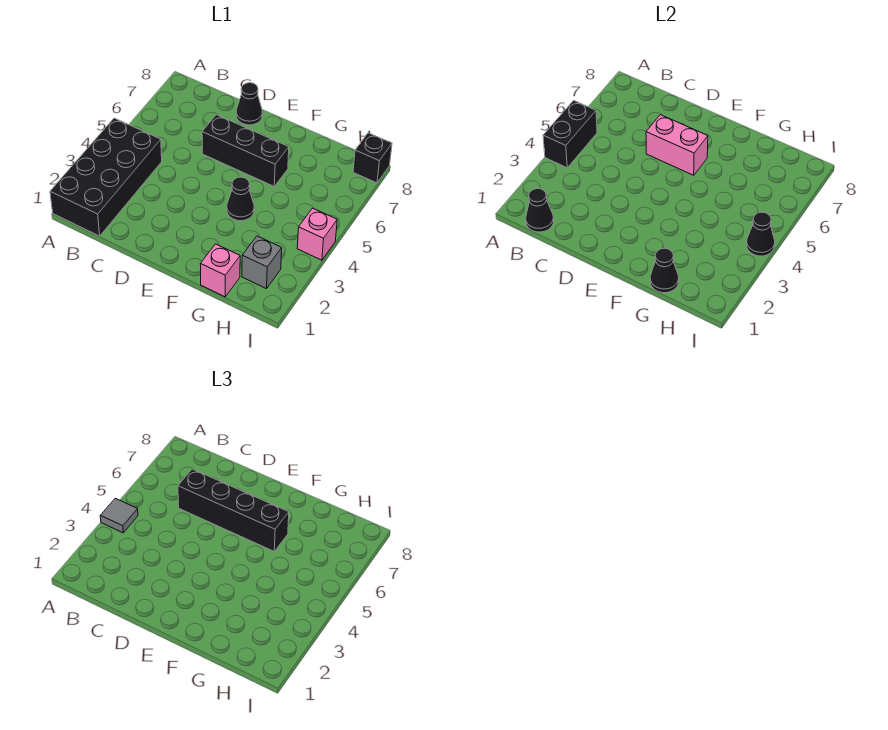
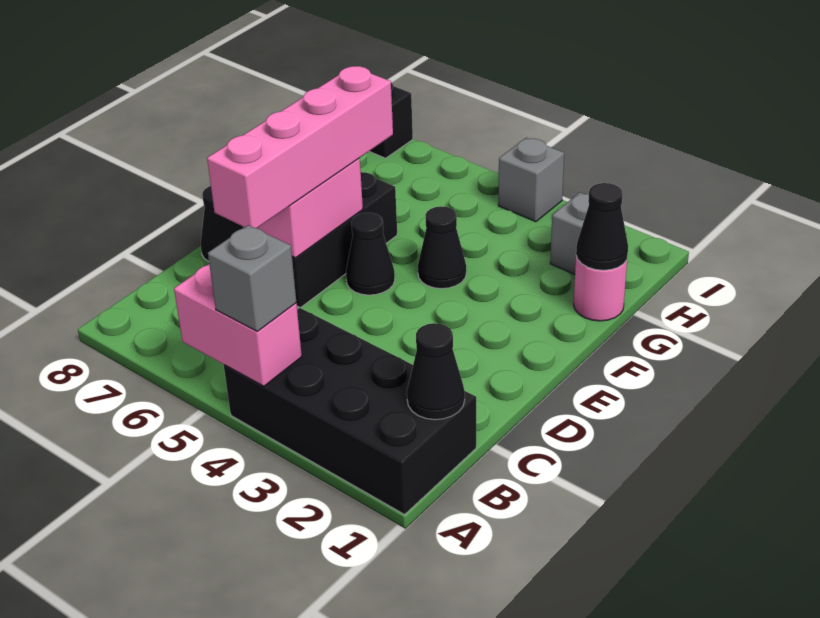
black 1x2 brick [543,100,597,168] -> pink 1x2 brick [174,264,302,386]
grey 1x1 tile [100,498,138,533] -> grey 1x1 brick [208,225,296,331]
black 1x4 brick [178,469,289,551] -> pink 1x4 brick [207,66,393,228]
pink 1x1 brick [200,244,240,297] -> pink 1x1 round brick [574,256,627,321]
pink 1x1 brick [297,208,337,260] -> grey 1x1 brick [498,138,564,222]
black 1x1 cone [747,212,775,256] -> black 1x1 cone moved to [346,213,395,295]

